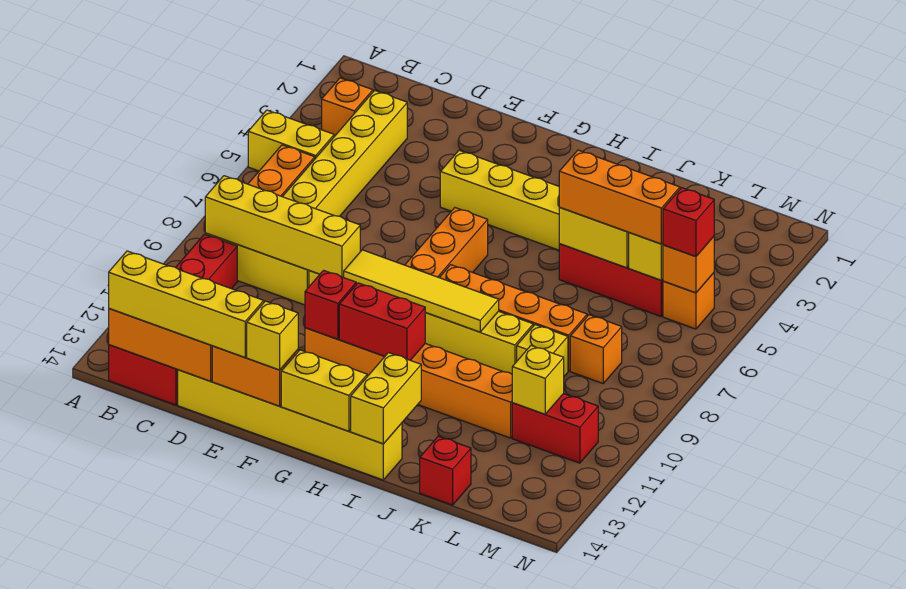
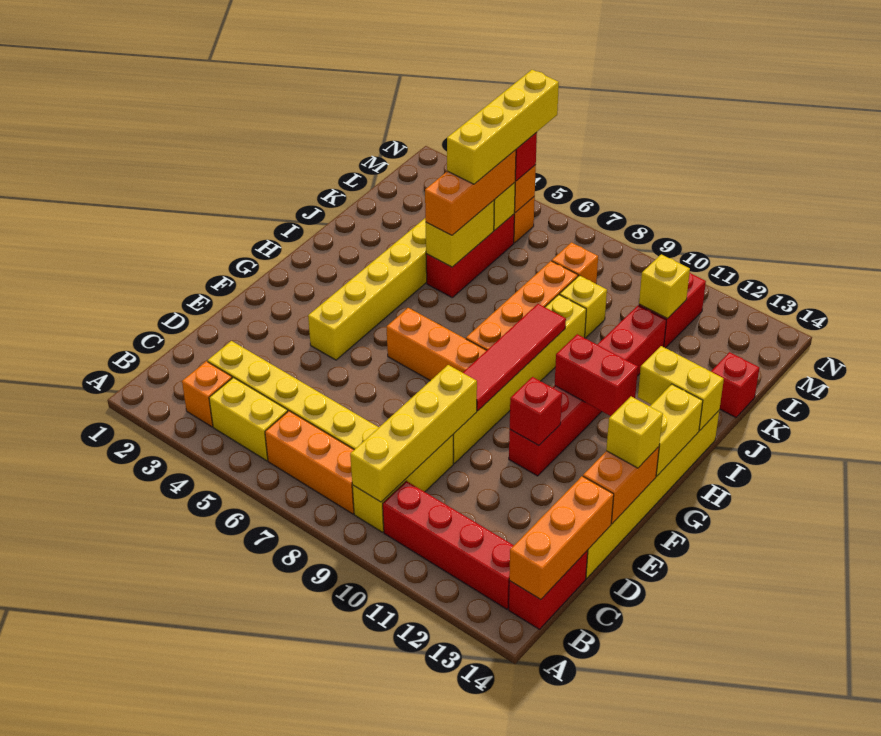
yellow 1x2 brick [248,110,334,171] -> yellow 1x2 brick turned to [209,378,288,461]
yellow 1x4 brick [109,251,264,357] -> yellow 1x4 brick moved to [447,70,559,184]
yellow 1x4 tile [344,250,499,332] -> red 1x4 tile [463,304,566,411]
orange 1x6 brick [305,328,512,438] -> red 1x6 brick [509,306,666,476]
red 1x2 brick [339,283,425,360] -> red 1x2 brick turned to [555,334,638,416]

